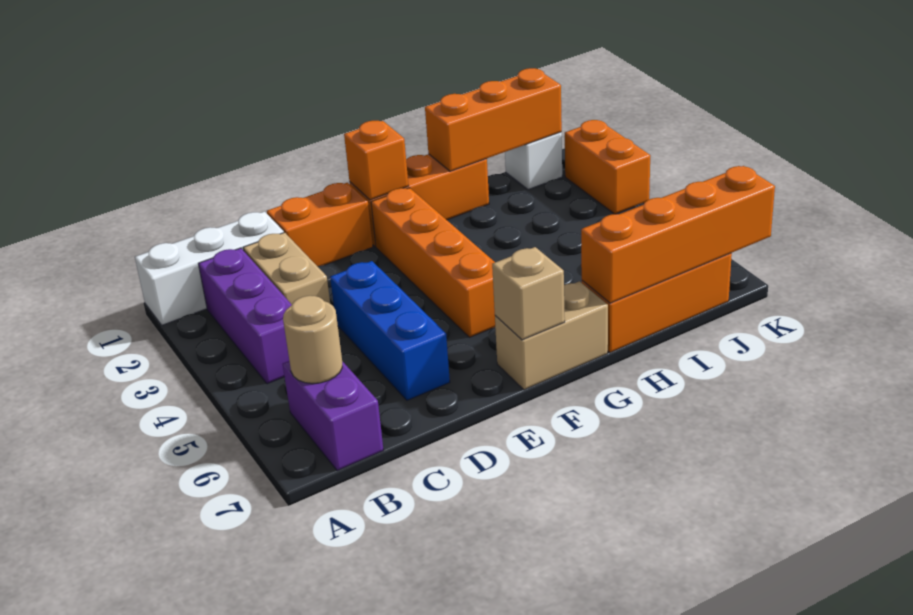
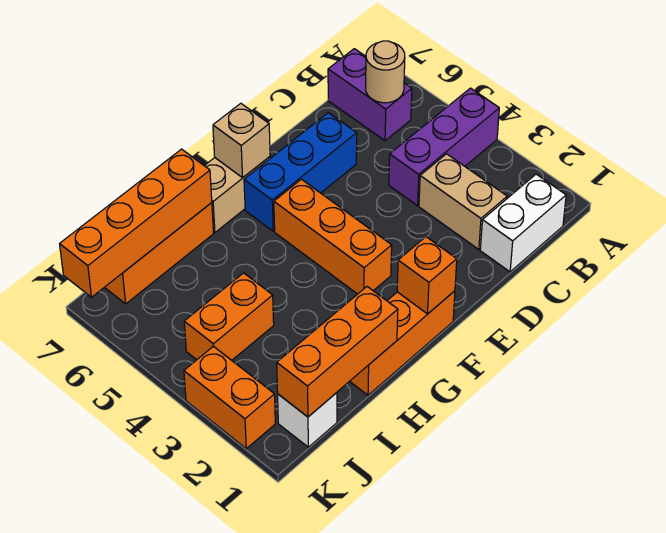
white 1x3 brick [135,212,284,325] -> white 1x2 brick [480,174,566,272]
purple 1x3 brick [198,248,292,384] -> purple 1x3 brick turned to [389,88,499,206]
orange 1x2 brick [267,183,373,266] -> orange 1x2 brick moved to [184,273,274,360]
blue 1x3 brick [330,261,450,400] -> blue 1x3 brick turned to [244,113,357,231]
orange 1x4 brick [371,188,495,337] -> orange 1x3 brick [274,179,392,294]

